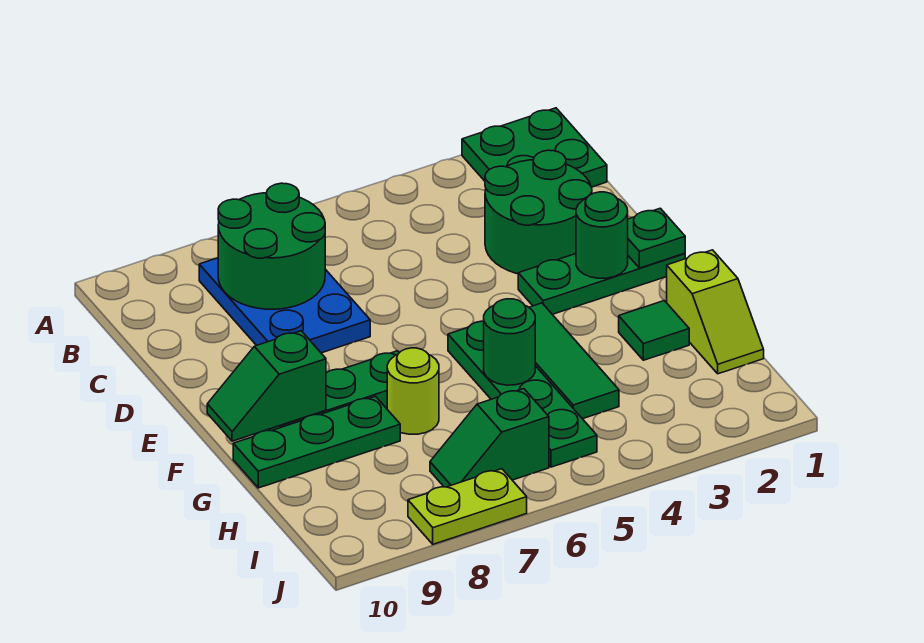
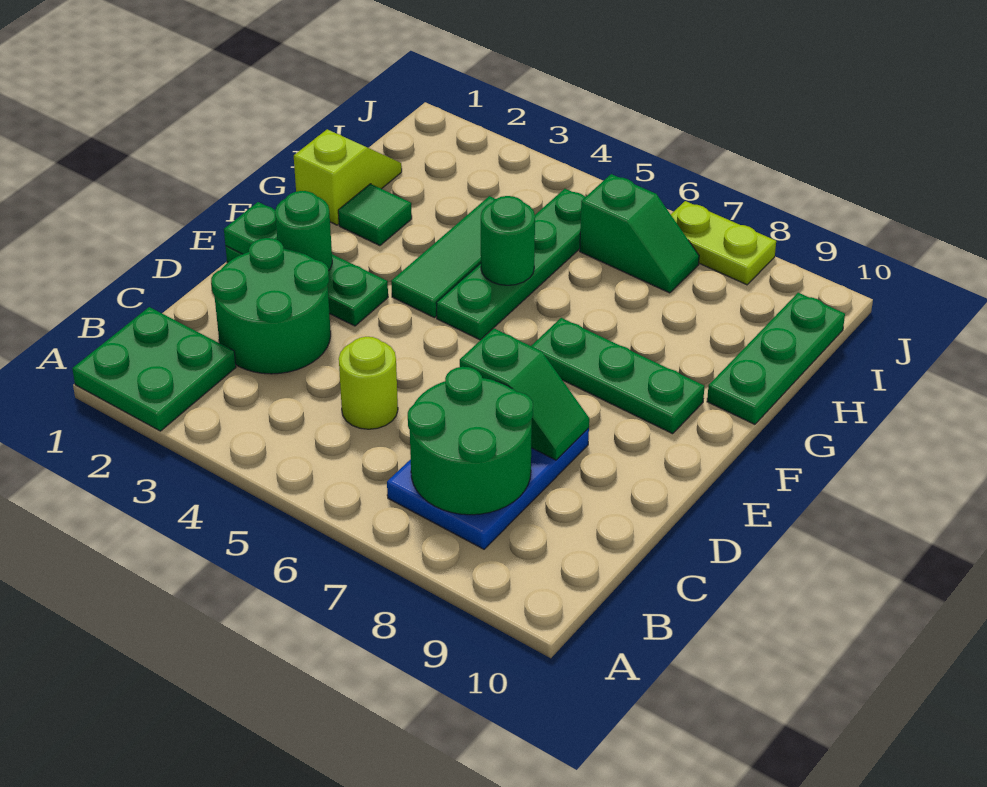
green 1x2 slope [207,331,326,441] -> green 1x2 slope moved to [460,328,589,460]
lime 1x1 round brick [387,348,439,434] -> lime 1x1 round brick moved to [339,337,398,429]
green 1x3 plate [233,396,400,488] -> green 1x3 plate turned to [707,293,845,424]

